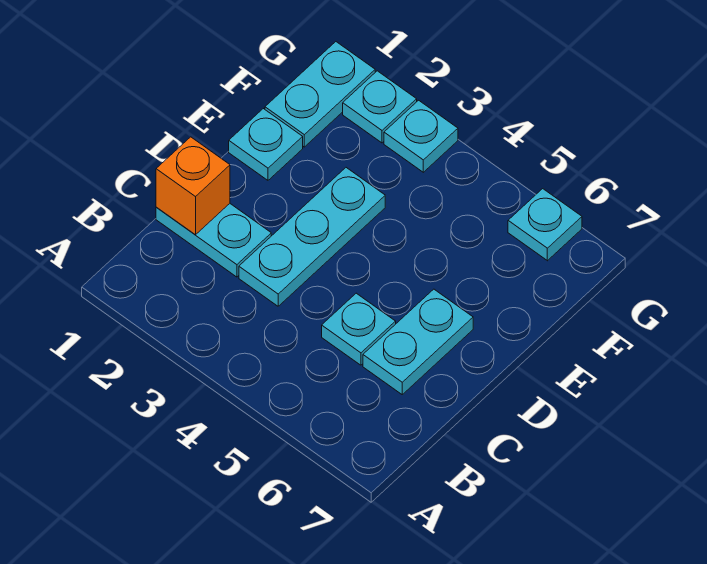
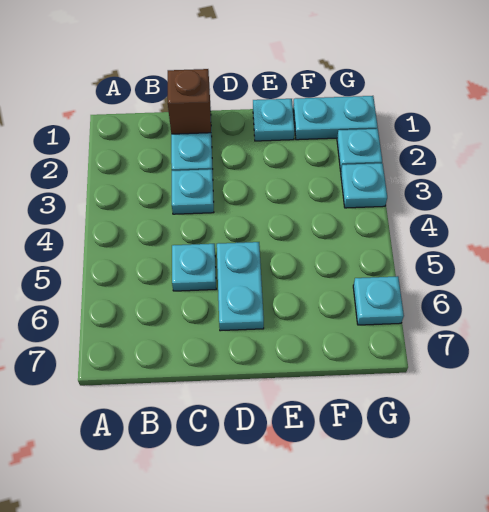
orange 1x1 brick [156,137,230,235] -> brown 1x1 brick [168,69,211,134]
cyan 1x3 plate [239,168,385,306] -> cyan 1x1 plate [172,169,214,214]
cyan 1x2 plate [363,289,473,394] -> cyan 1x2 plate turned to [217,242,264,331]

